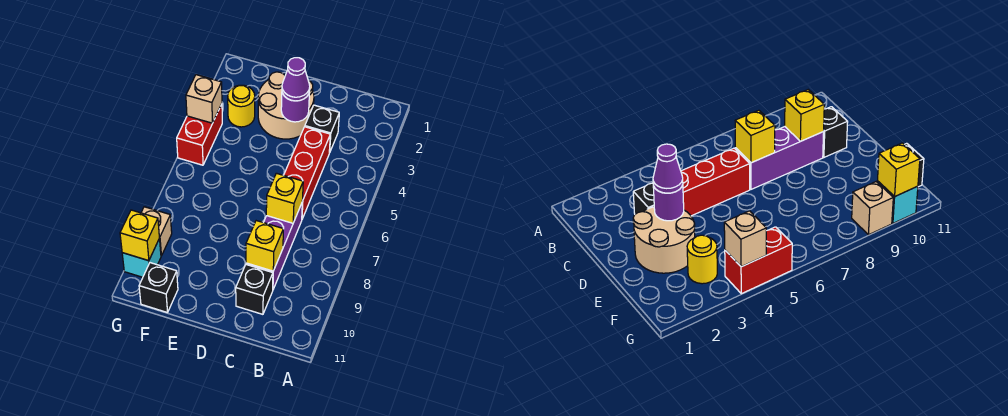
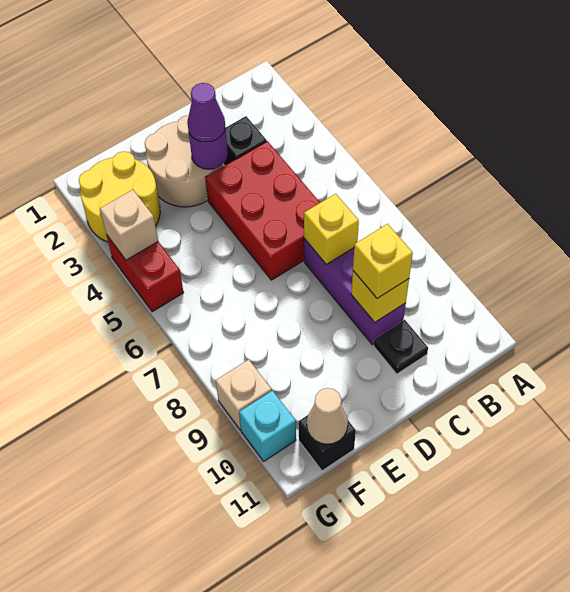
red 1x3 brick [284,127,330,219] -> red 2x3 brick [206,141,320,280]
black 1x1 brick [236,265,273,314] -> black 1x1 plate [374,320,428,374]
yellow 1x1 round brick [228,85,255,127] -> yellow 2x2 round brick [79,151,160,242]
none -> tan 1x1 cone [307,388,348,444]
yellow 1x1 brick [120,210,159,261] -> yellow 1x1 brick moved to [353,224,413,298]

